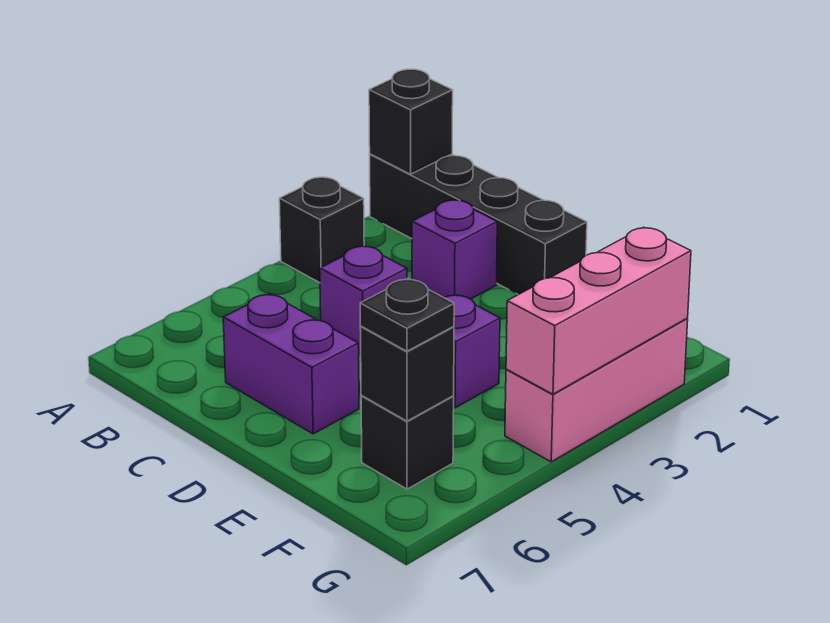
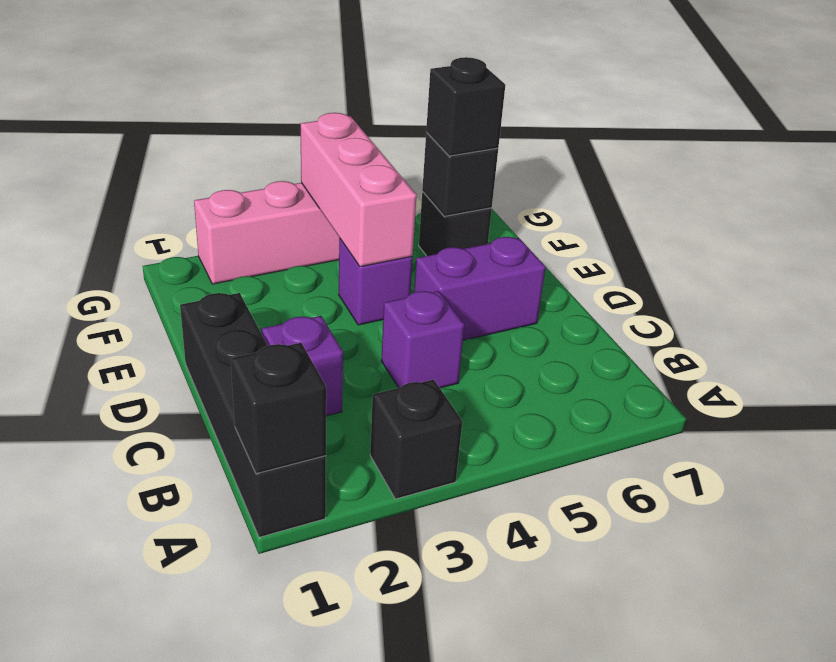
purple 1x2 brick [223,294,359,434] -> purple 1x2 brick turned to [414,237,546,340]
black 1x1 plate [360,278,454,351] -> black 1x1 brick [426,57,505,156]
pink 1x3 brick [506,227,691,394] -> pink 1x3 brick turned to [301,113,417,267]

